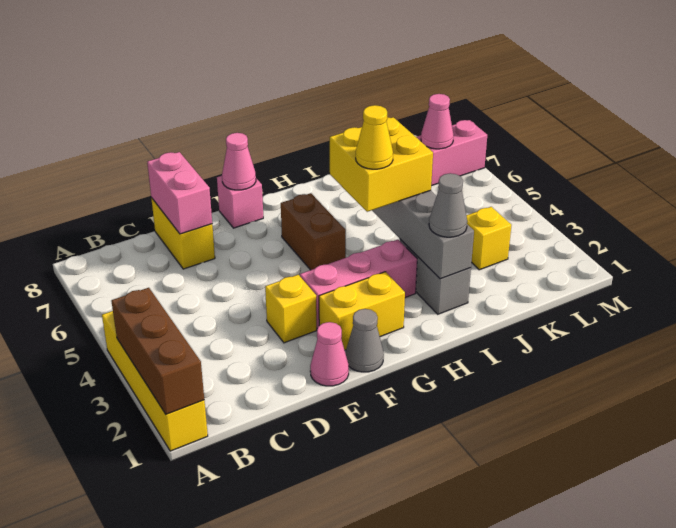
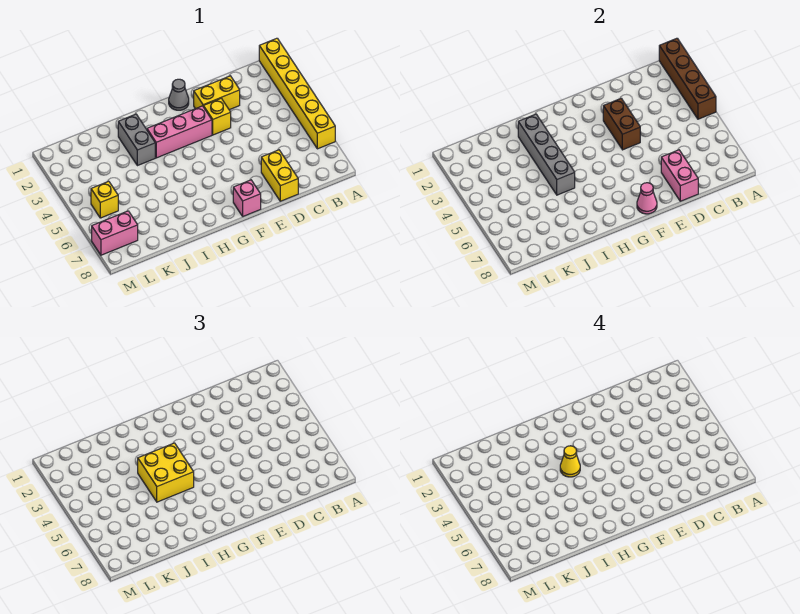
yellow 1x4 brick [102,311,208,451] -> yellow 1x6 brick [259,38,335,149]
brown 1x3 brick [111,288,204,414] -> brown 1x4 brick [659,38,716,119]
pink 1x1 cone [310,322,349,386] -> none
yellow 1x2 brick [319,272,405,350] -> yellow 1x2 brick moved to [194,76,240,110]
brown 1x2 brick [281,193,346,270] -> brown 1x2 brick moved to [603,98,640,150]
grey 1x1 cone [429,173,467,237] -> none
yellow 1x1 brick [466,207,511,270] -> yellow 1x1 brick moved to [91,181,118,218]
pink 1x1 cone [421,94,454,149] -> none

